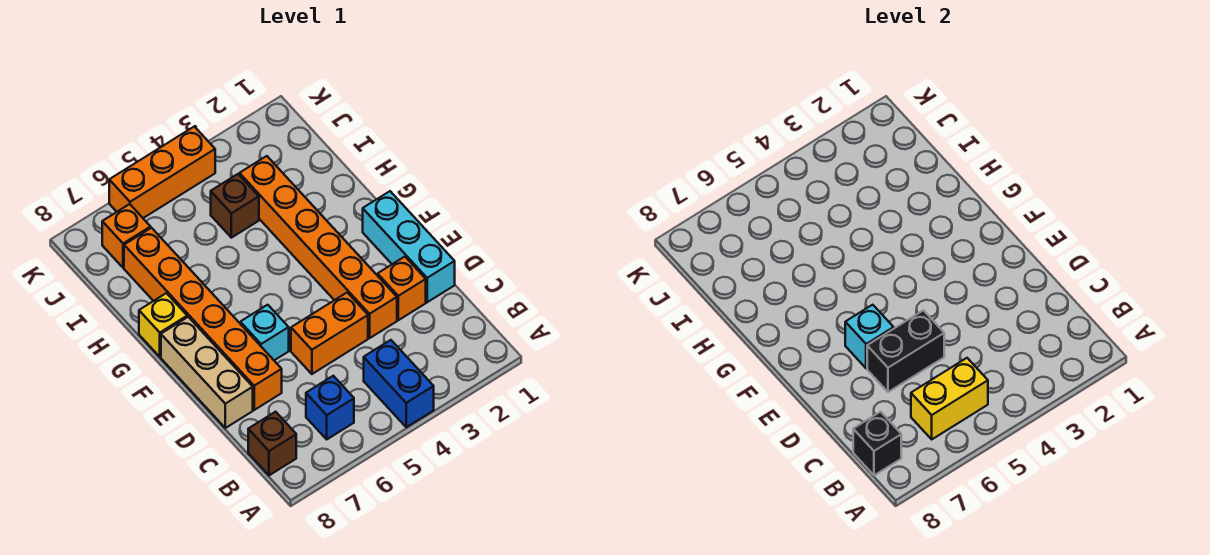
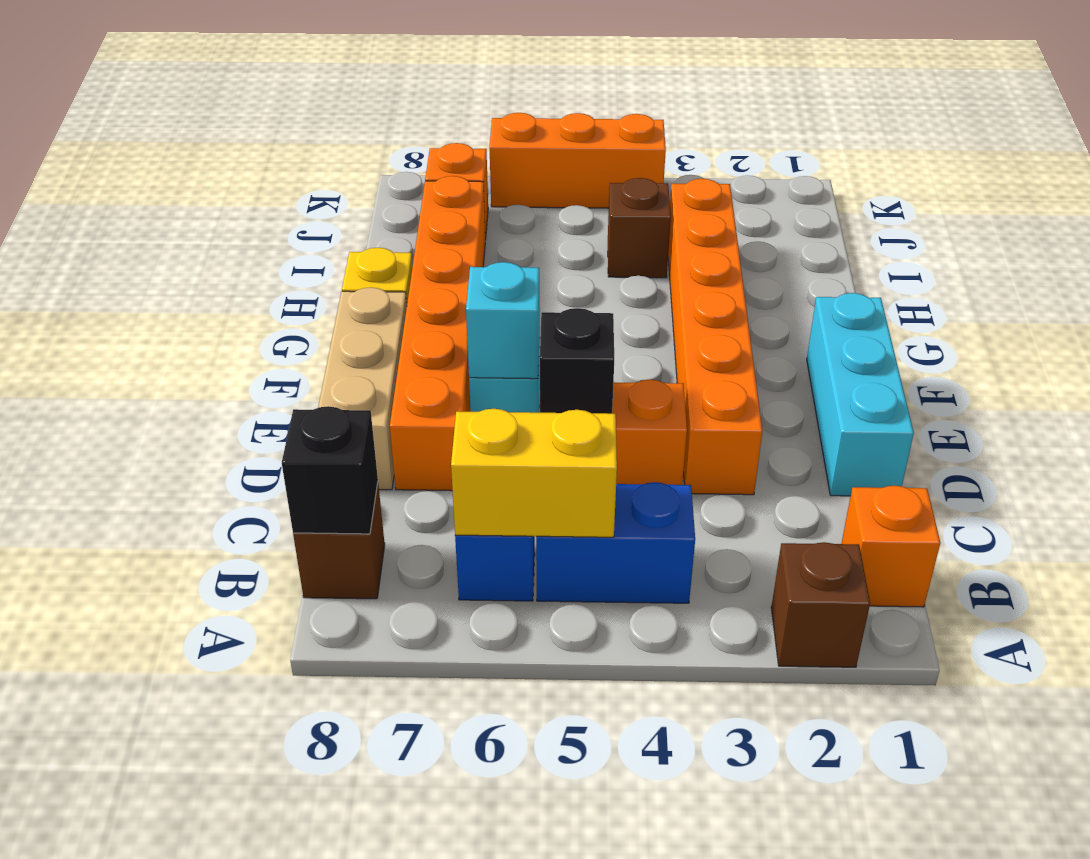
none -> brown 1x1 brick [771,542,870,667]
blue 1x2 brick [364,340,434,427] -> blue 1x2 brick turned to [536,482,695,603]
orange 1x1 brick [378,257,426,320] -> orange 1x1 brick moved to [841,486,940,607]
black 1x2 brick [867,310,944,392] -> black 1x1 brick [540,308,614,414]

